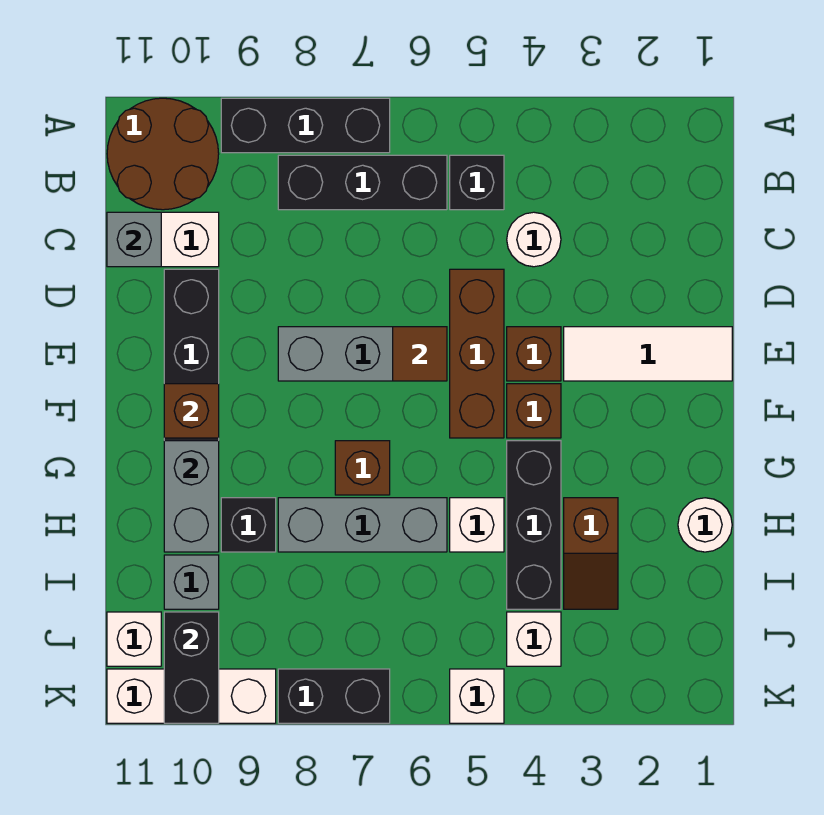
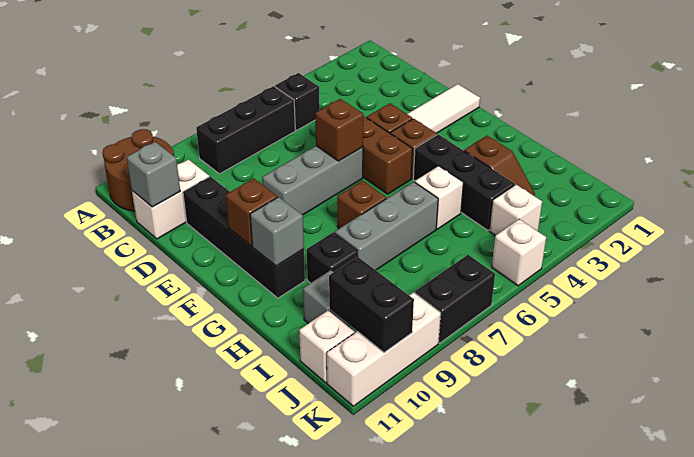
black 1x3 brick [221,98,390,153] -> none
white 1x1 round brick [507,212,561,267] -> none
brown 1x1 tile [393,327,447,381] -> brown 1x1 brick [315,99,363,161]
grey 1x2 brick [164,441,219,552] -> grey 1x1 brick [250,197,304,266]
white 1x1 round brick [678,498,732,552] -> none

